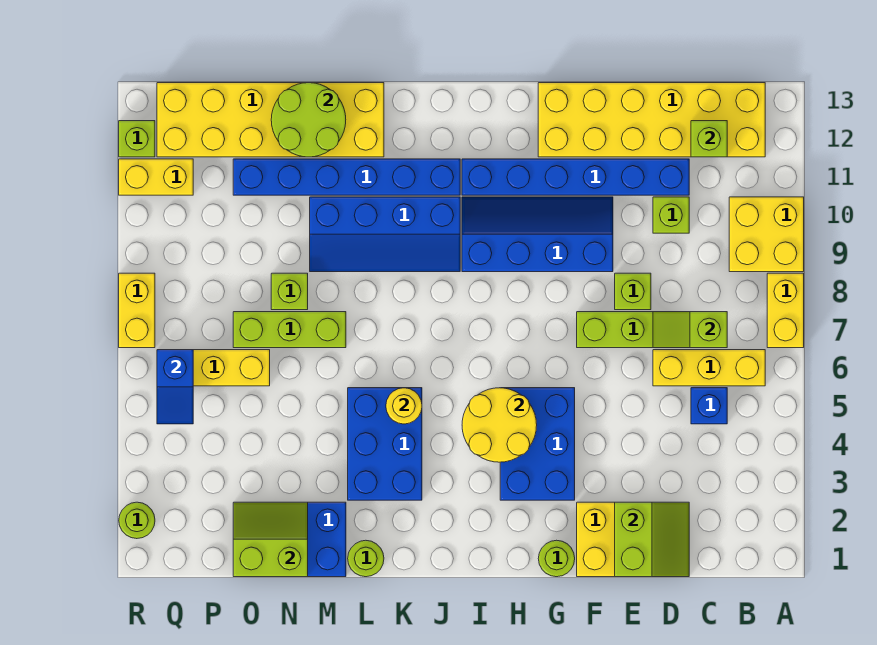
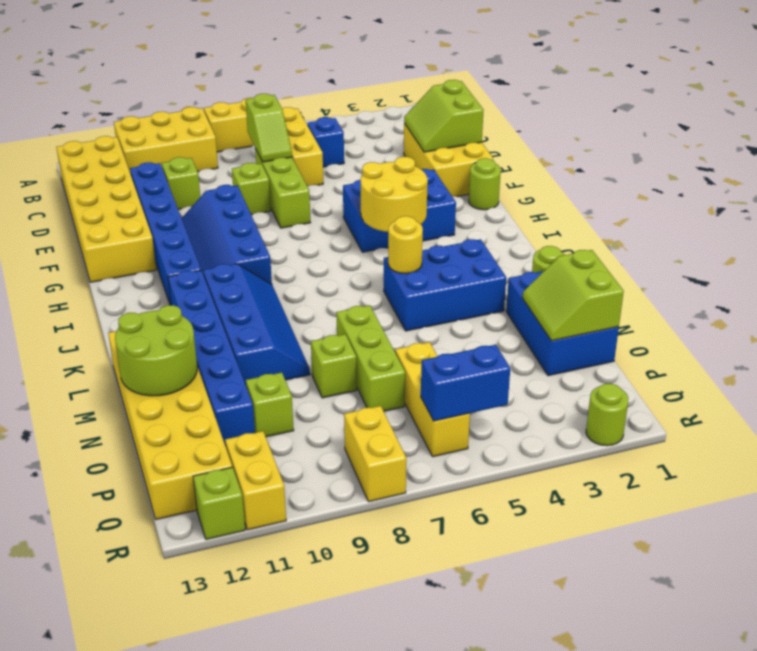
yellow 2x2 brick [729,197,804,272] -> yellow 2x3 brick [114,107,218,174]
lime 1x1 brick [691,121,727,157] -> lime 1x1 brick moved to [246,373,294,437]
lime 2x2 slope [615,502,689,577] -> lime 2x2 slope turned to [404,80,484,152]
blue 1x2 slope [157,350,193,424] -> blue 1x2 brick [421,345,510,421]
yellow 1x2 brick [119,273,155,348] -> yellow 1x2 brick turned to [344,406,406,502]

